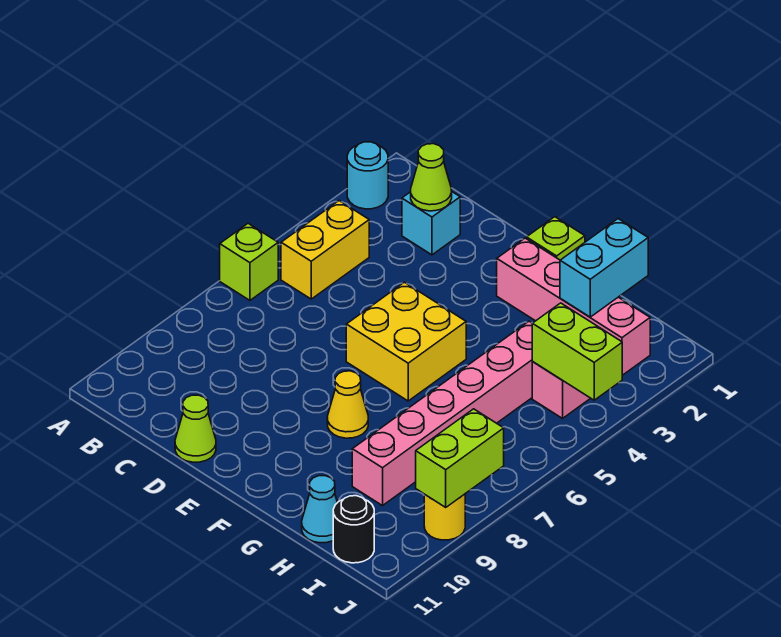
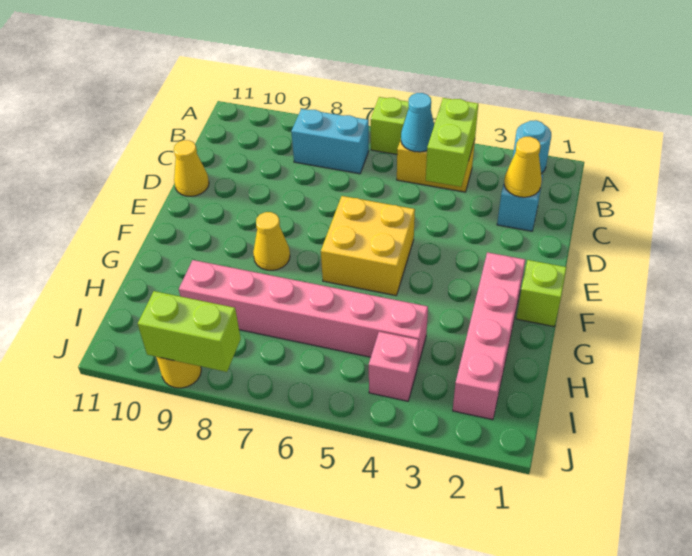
lime 1x1 cone [411,144,452,211] -> yellow 1x1 cone [504,137,542,197]
lime 1x1 cone [175,395,216,462] -> yellow 1x1 cone [174,140,209,196]
cyan 1x2 brick [560,219,648,317] -> cyan 1x2 brick moved to [291,109,369,174]
cyan 1x1 cone [302,476,337,543] -> cyan 1x1 cone moved to [401,93,434,152]
lime 1x2 brick [532,303,622,400] -> lime 1x2 brick moved to [426,98,478,187]
black 1x1 round brick [333,496,374,563] -> none

